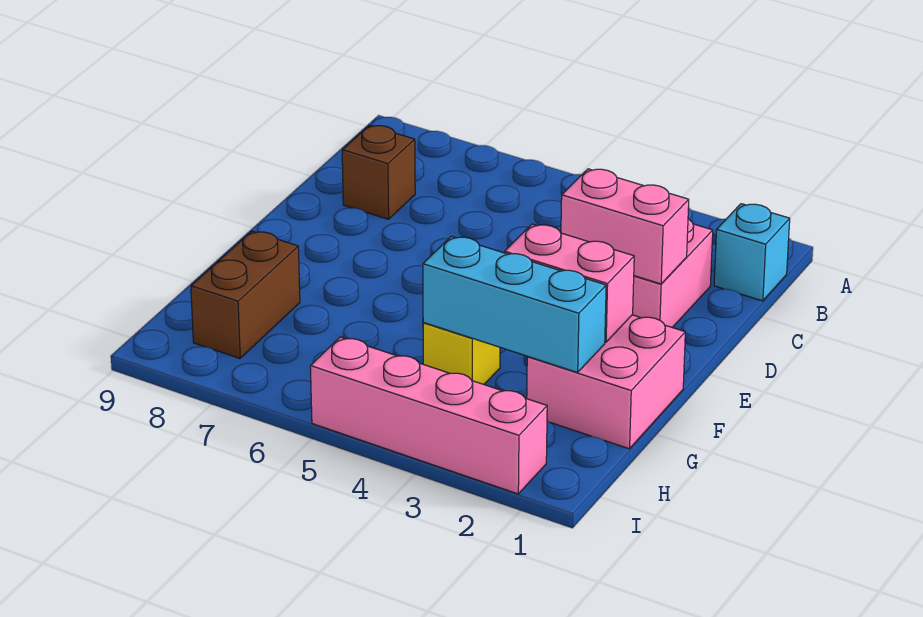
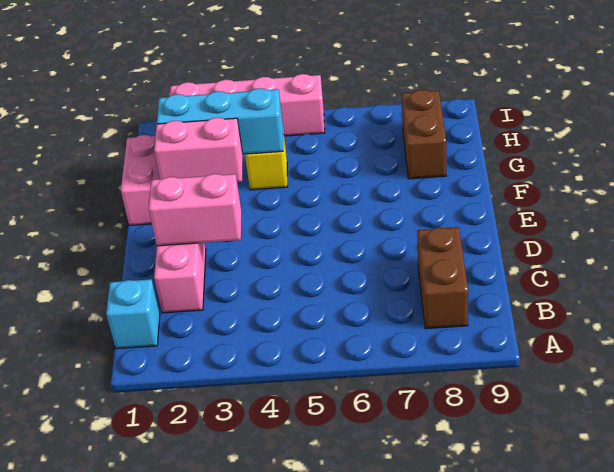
brown 1x1 brick [342,125,415,219] -> brown 1x2 brick [417,227,468,329]

